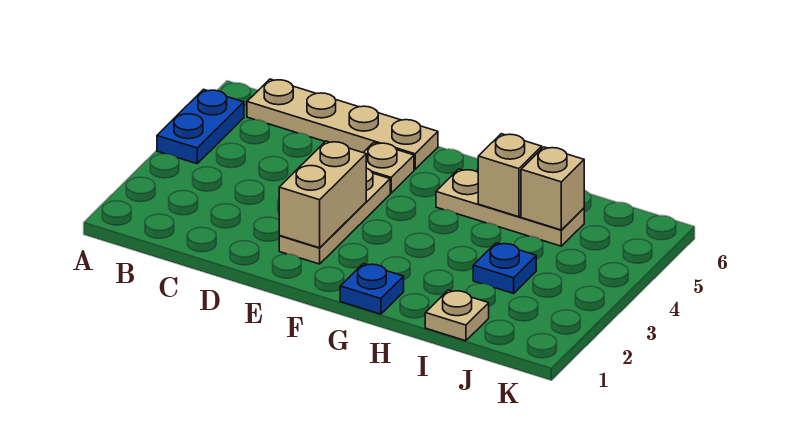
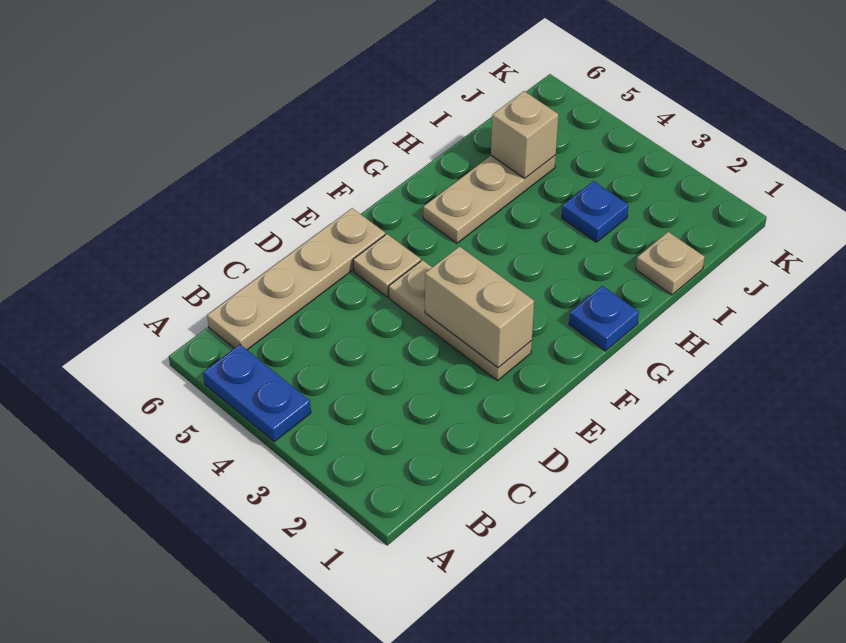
tan 1x1 brick [478,134,542,217] -> none

